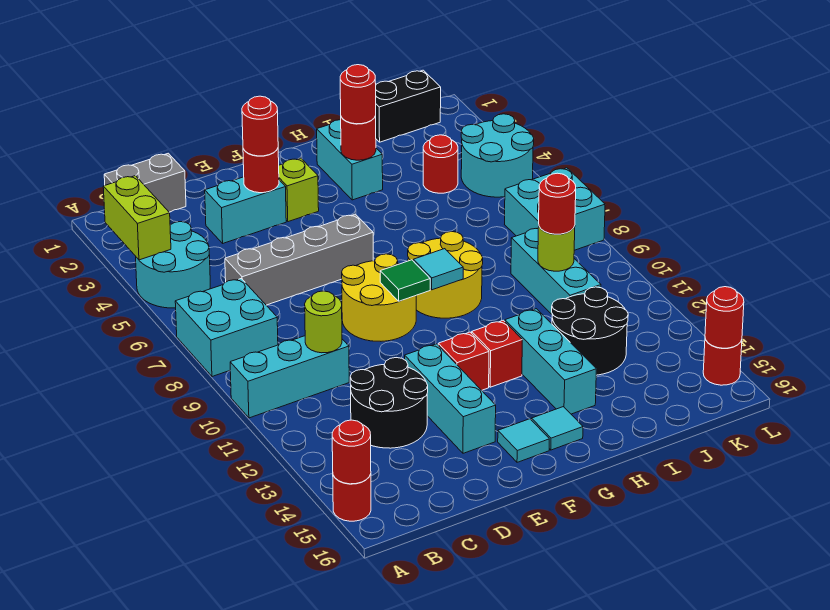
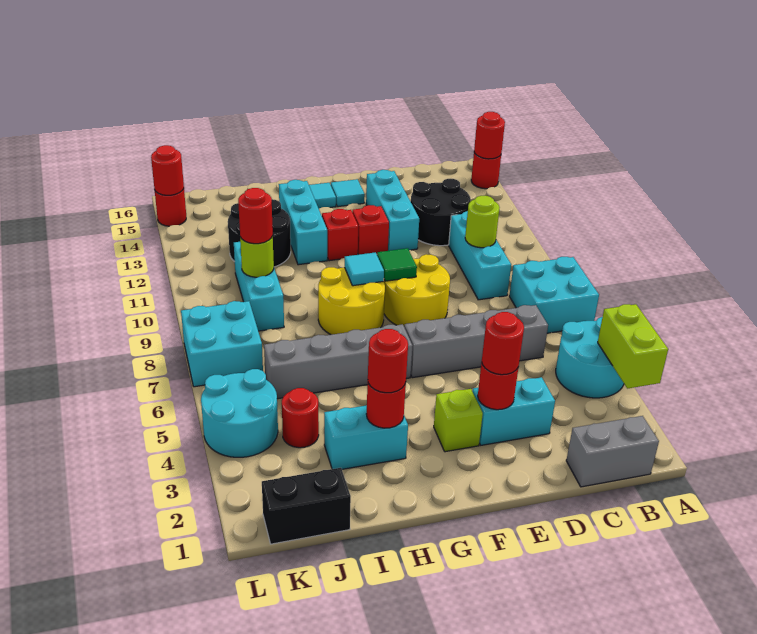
cyan 1x3 brick [230,336,349,418] -> cyan 1x3 brick turned to [449,211,511,300]
none -> grey 1x4 brick [264,324,412,399]
cyan 1x2 brick [317,120,383,200] -> cyan 1x2 brick turned to [324,405,408,469]

